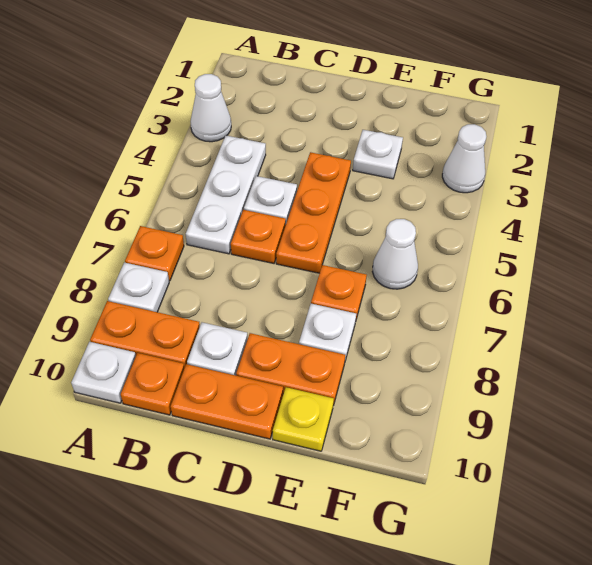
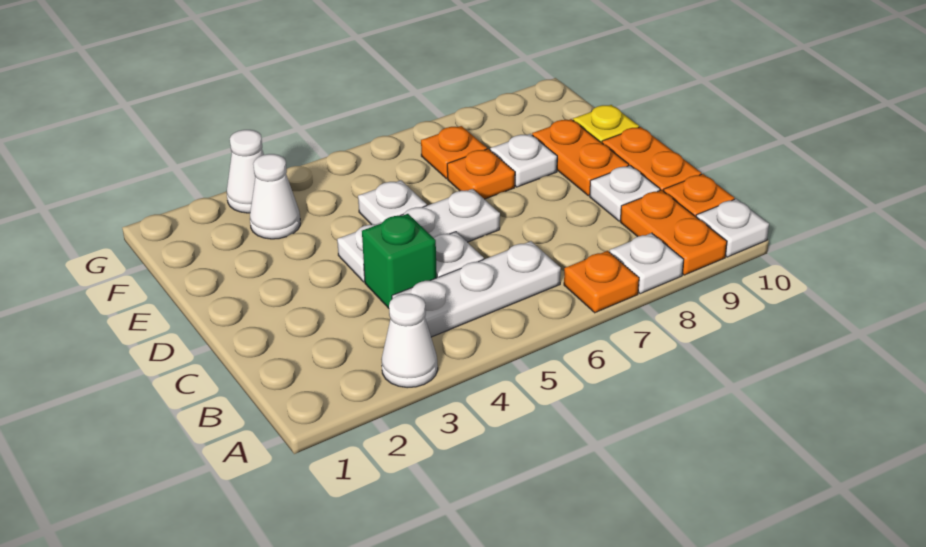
none -> green 1x1 brick [362,214,437,308]
orange 1x1 plate [231,210,286,263] -> orange 1x1 plate moved to [421,126,487,179]
orange 1x3 plate [276,152,351,273] -> white 1x3 plate [337,189,500,282]
white 1x1 plate [353,130,403,179] -> white 1x1 plate moved to [358,180,427,225]
white 1x1 cone [372,219,418,289] -> white 1x1 cone moved to [250,154,300,239]

